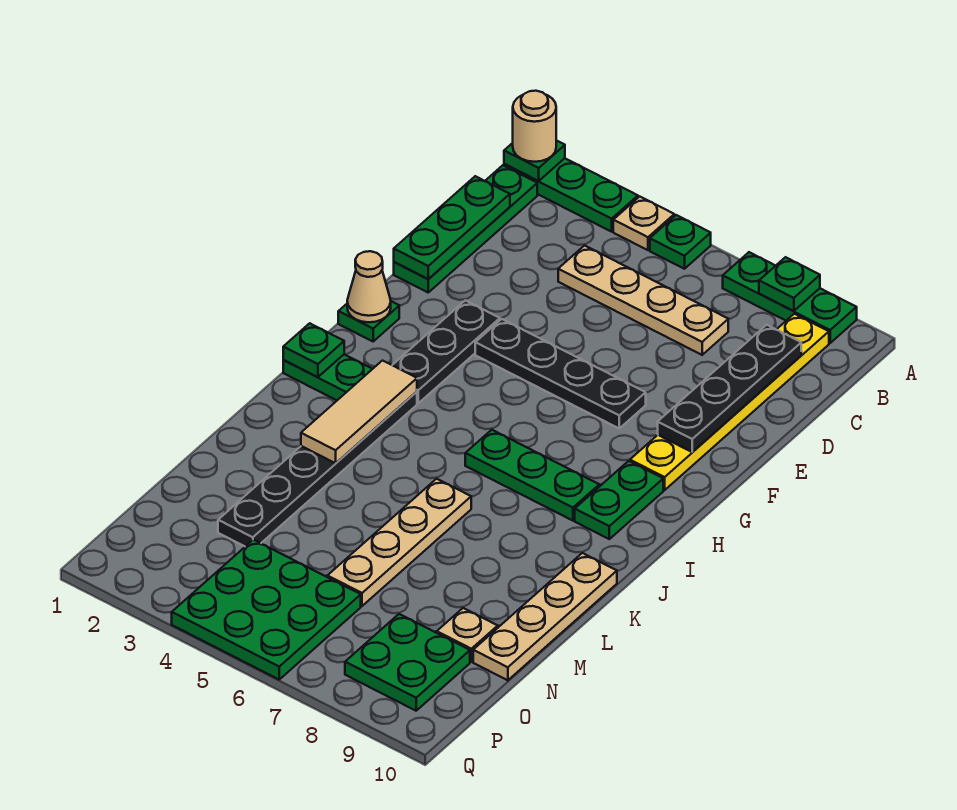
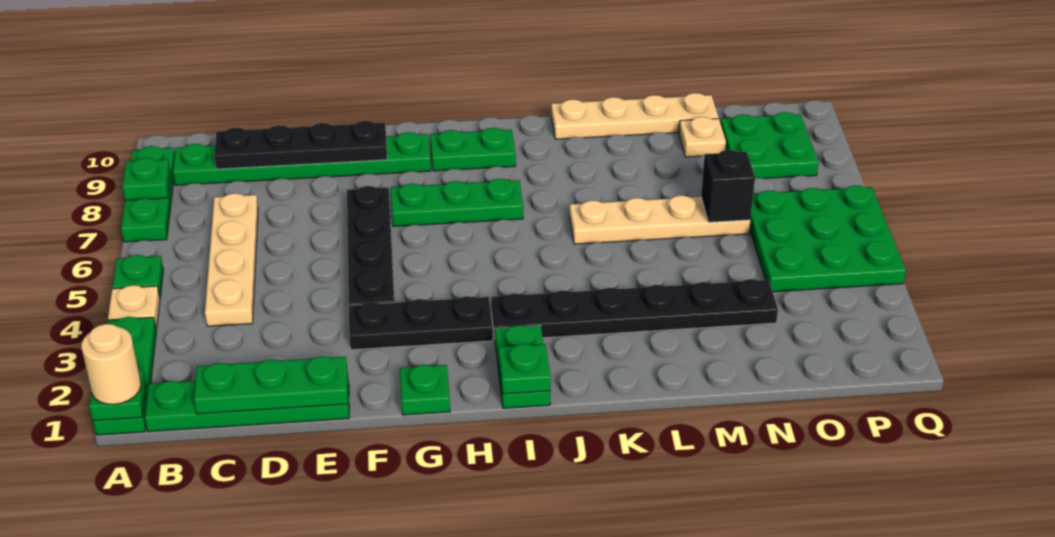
yellow 1x6 plate [630,314,829,490] -> green 1x6 plate [173,132,431,185]
tan 1x1 cone [347,251,391,322] -> none
tan 1x3 tile [301,361,417,463] -> none
green 1x3 plate [465,430,599,521] -> green 1x3 plate turned to [391,179,523,227]
none -> black 1x1 brick [701,150,755,222]

